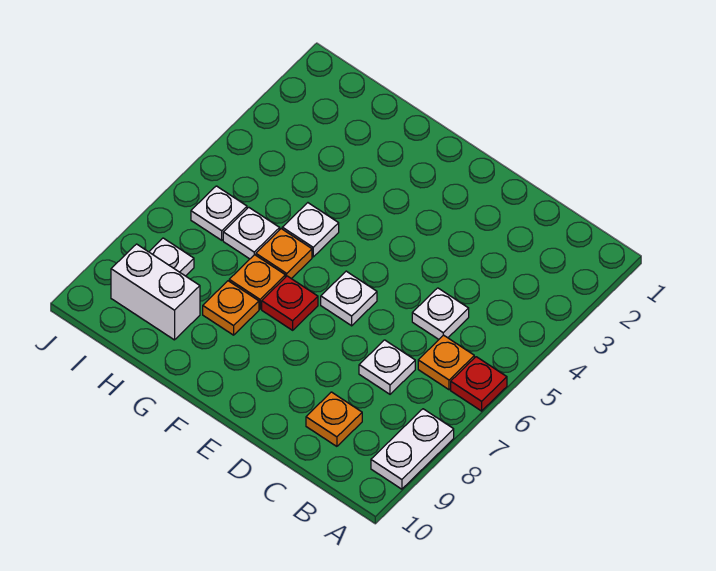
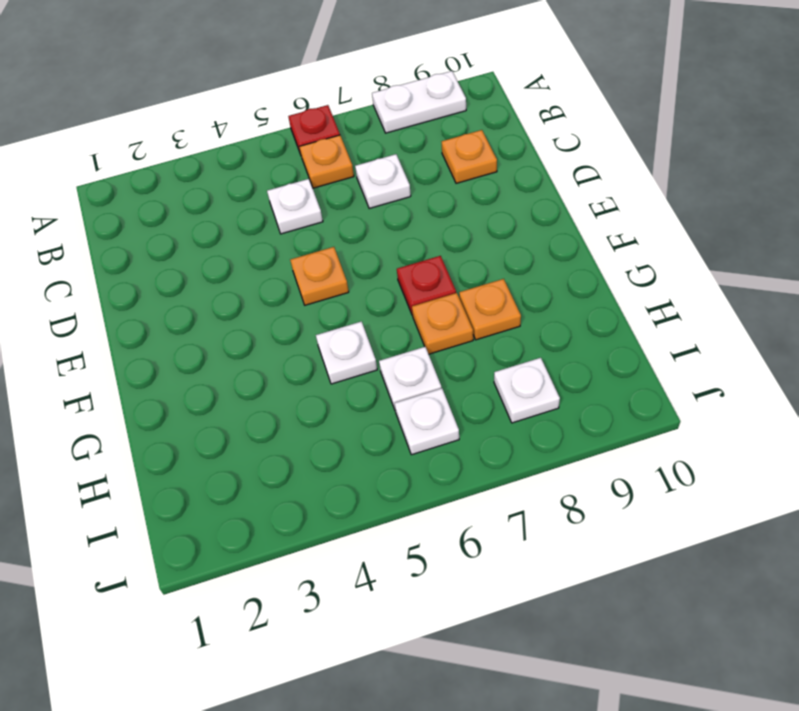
white 1x1 plate [321,271,377,326] -> none
orange 1x1 plate [256,229,312,279] -> orange 1x1 plate moved to [290,247,349,305]
white 1x2 brick [111,244,200,340] -> none

